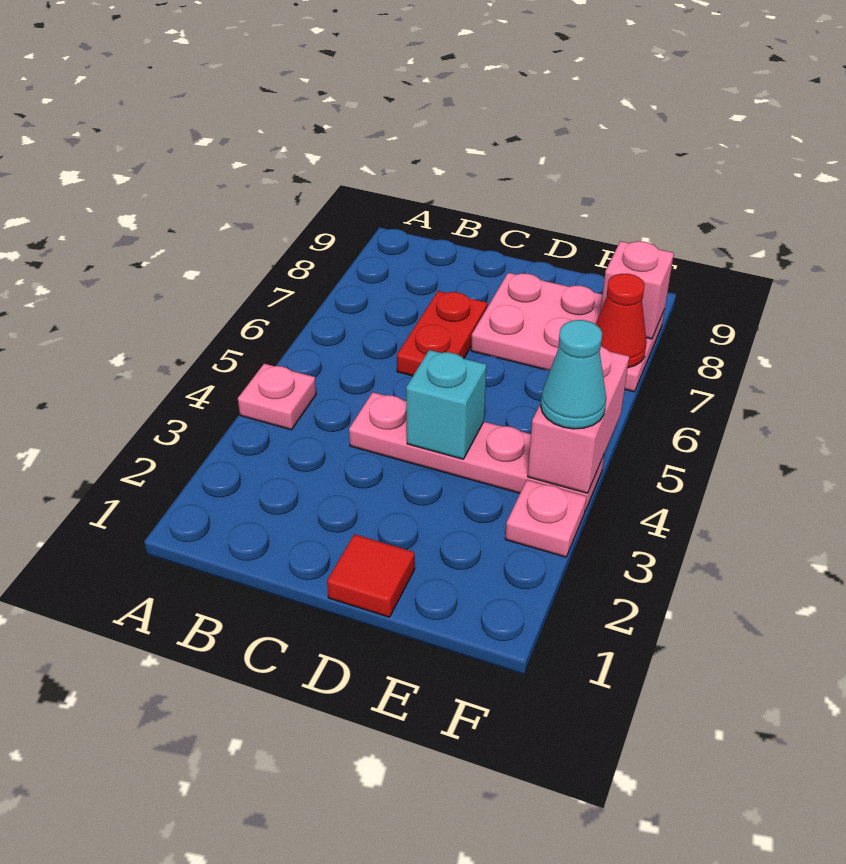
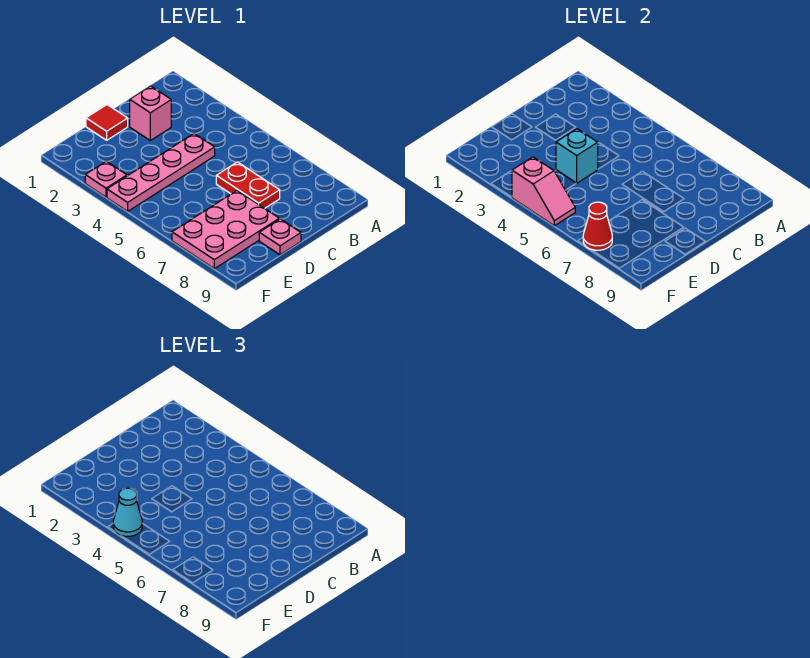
pink 1x1 plate [238,364,316,430] -> pink 1x1 plate moved to [259,219,301,255]
pink 1x2 brick [528,346,629,493] -> pink 1x2 slope [512,157,575,226]
pink 1x1 brick [601,241,674,339] -> pink 1x1 brick moved to [130,86,171,141]

